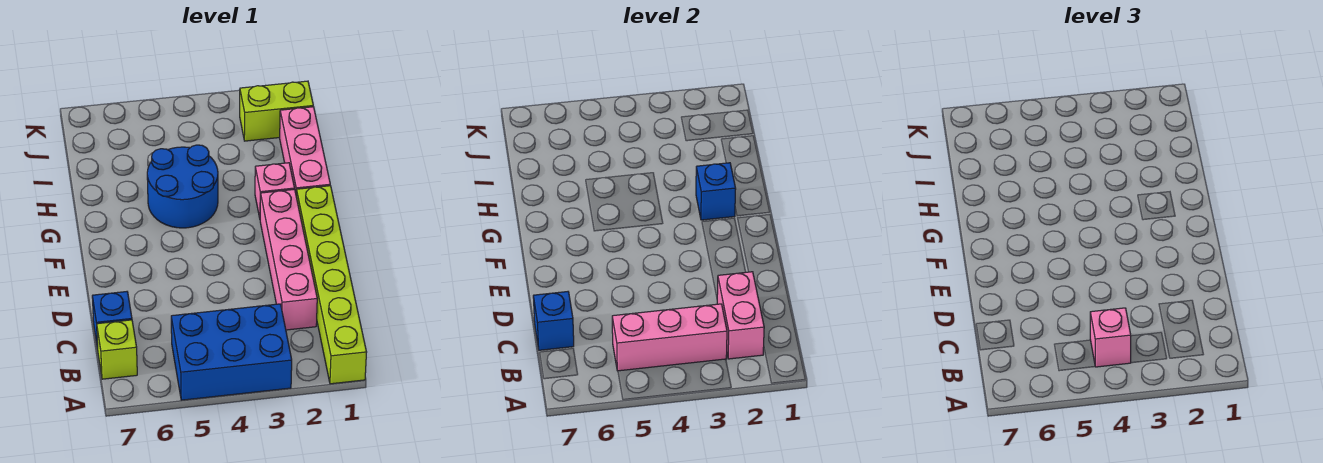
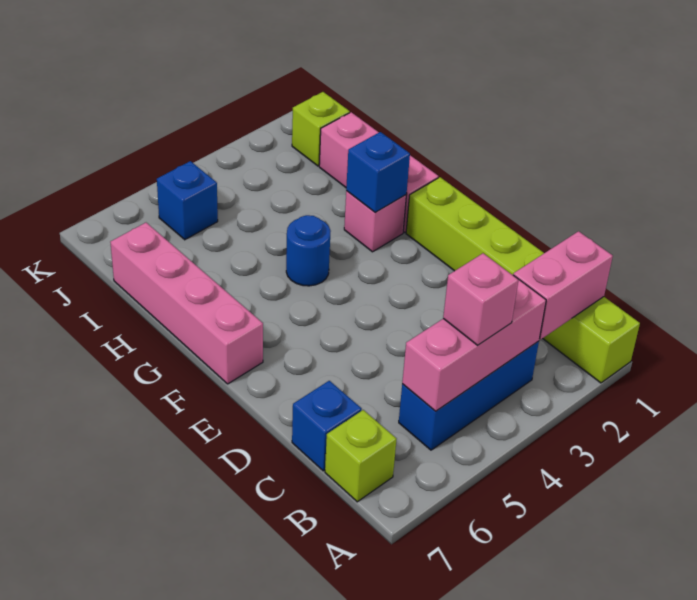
blue 2x3 brick [171,304,292,400] -> blue 1x3 brick [399,341,539,450]
pink 1x2 brick [717,272,764,359] -> pink 1x2 brick turned to [513,231,613,339]
pink 1x4 brick [260,189,317,330] -> pink 1x4 brick moved to [110,223,263,384]
blue 1x1 brick [533,292,574,350] -> blue 1x1 brick moved to [157,161,218,240]
blue 2x2 round brick [147,145,218,228] -> blue 1x1 round brick [286,215,330,286]
lime 1x2 brick [240,81,313,141] -> lime 1x1 brick [292,92,350,166]

